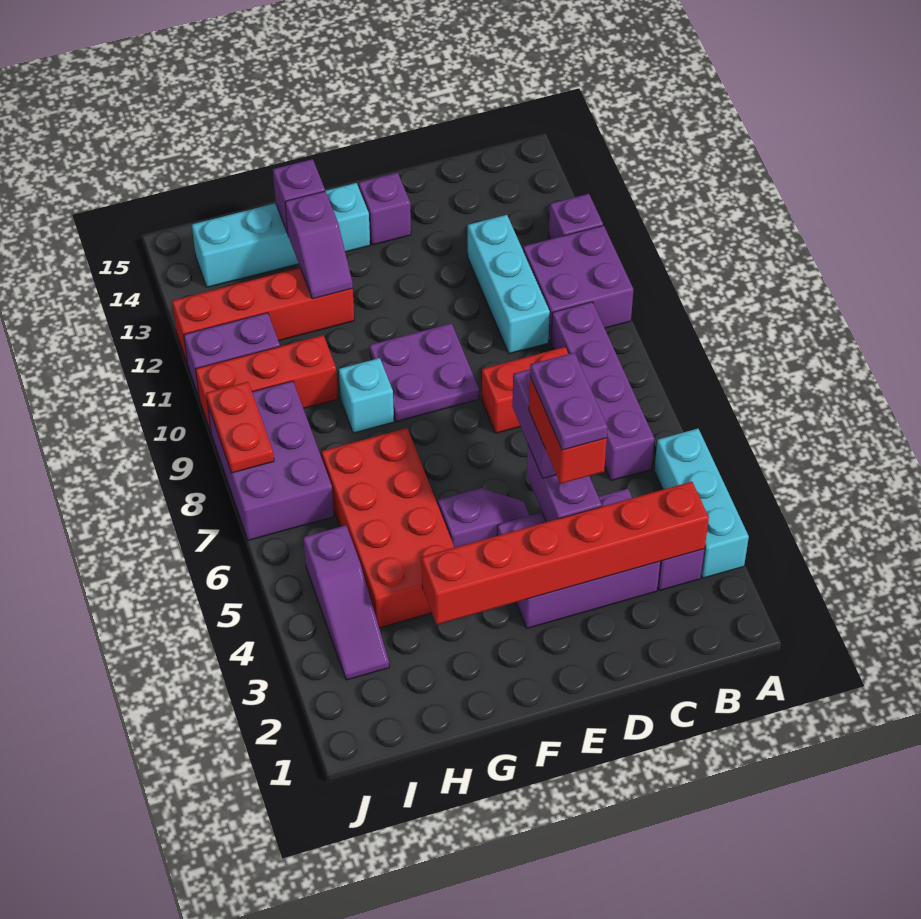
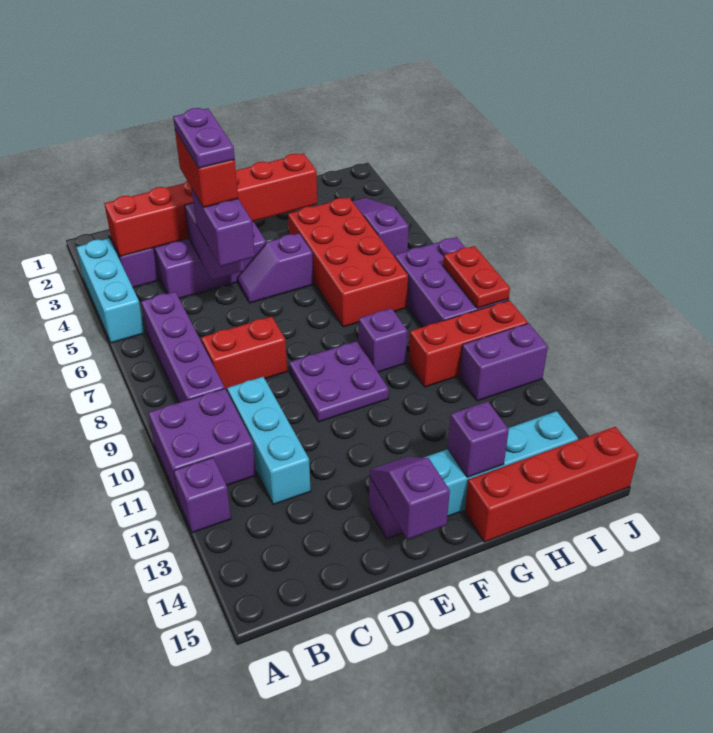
cyan 1x1 brick [339,358,394,433] -> purple 1x1 brick [359,308,408,372]
red 1x4 brick [172,268,354,364] -> red 1x4 brick moved to [465,427,638,542]
purple 1x2 slope [285,191,353,299] -> purple 1x2 slope moved to [370,457,450,539]

